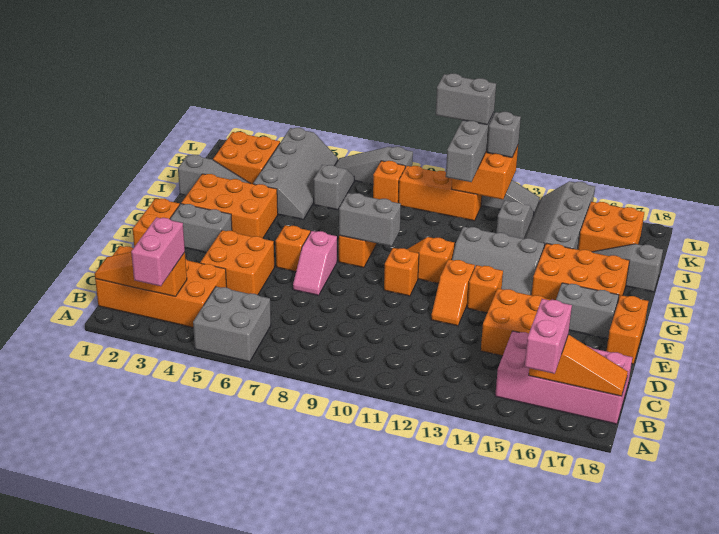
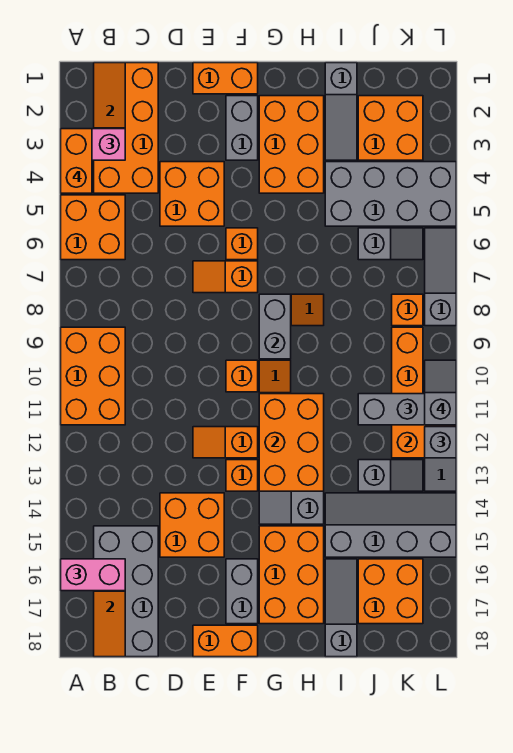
none -> orange 1x2 brick [61,129,92,193]
grey 2x2 brick [193,287,271,362] -> orange 2x2 brick [61,195,125,260]
none -> orange 2x3 brick [61,327,125,425]
pink 2x4 brick [495,331,633,424] -> grey 2x4 brick [94,526,158,657]
pink 1x2 slope [293,231,337,295] -> orange 1x2 slope [193,261,258,293]
none -> orange 2x3 brick [259,394,324,491]
grey 2x4 slope [253,128,338,220] -> grey 2x4 brick [325,162,456,226]
grey 1x2 brick [436,73,496,125] -> grey 1x2 slope [425,360,456,425]

